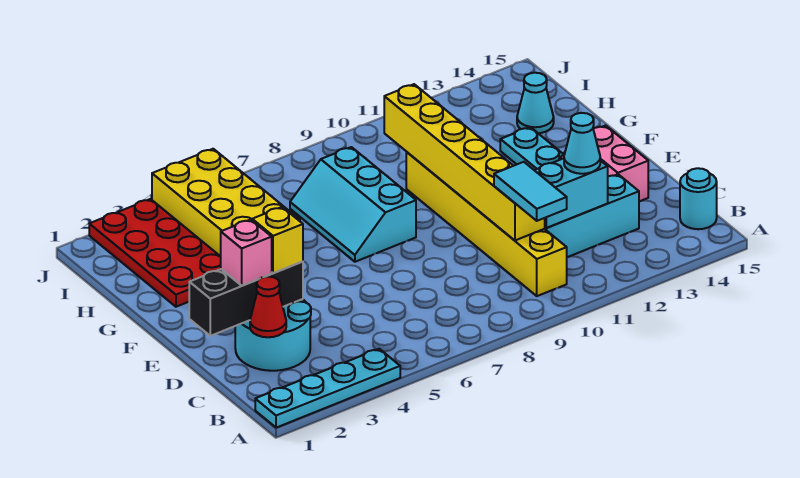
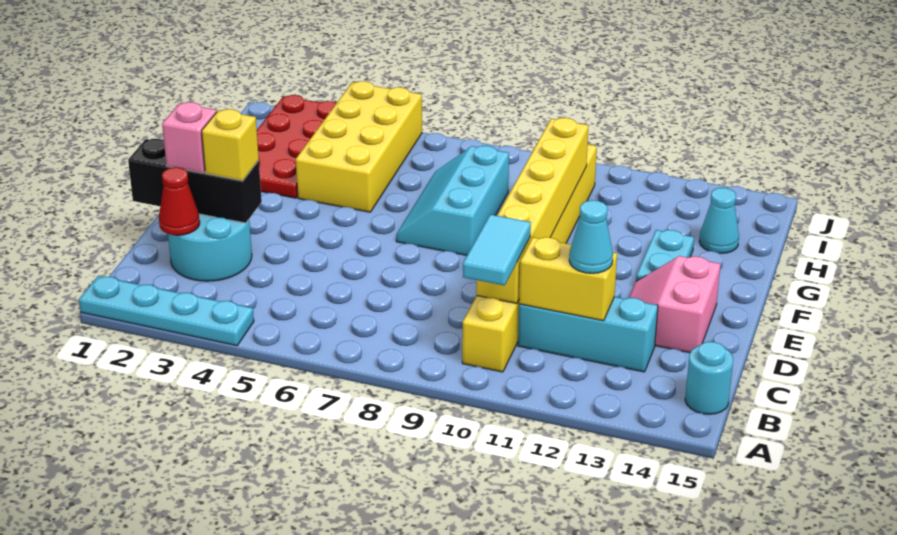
yellow 1x6 brick [406,152,567,296] -> yellow 1x8 brick [462,144,597,372]
cyan 1x2 brick [535,158,608,228] -> yellow 1x2 brick [519,237,617,321]

